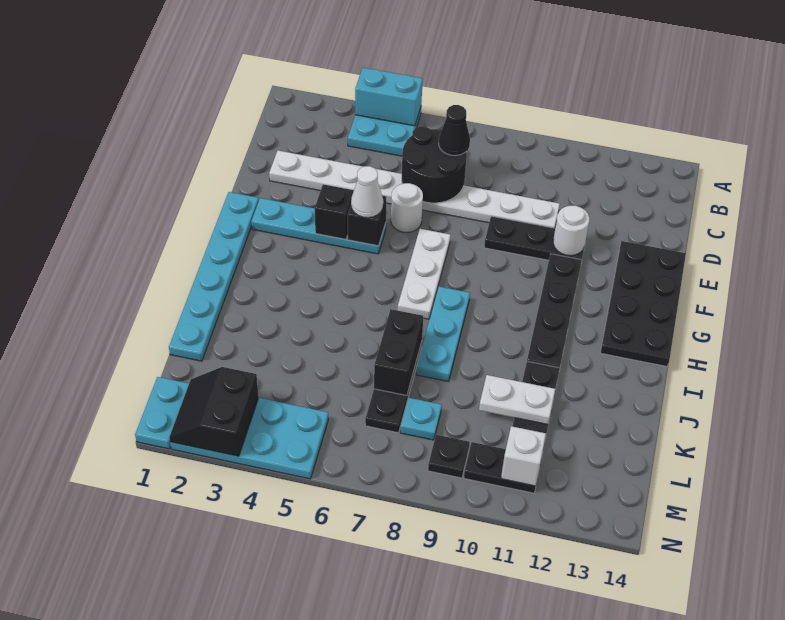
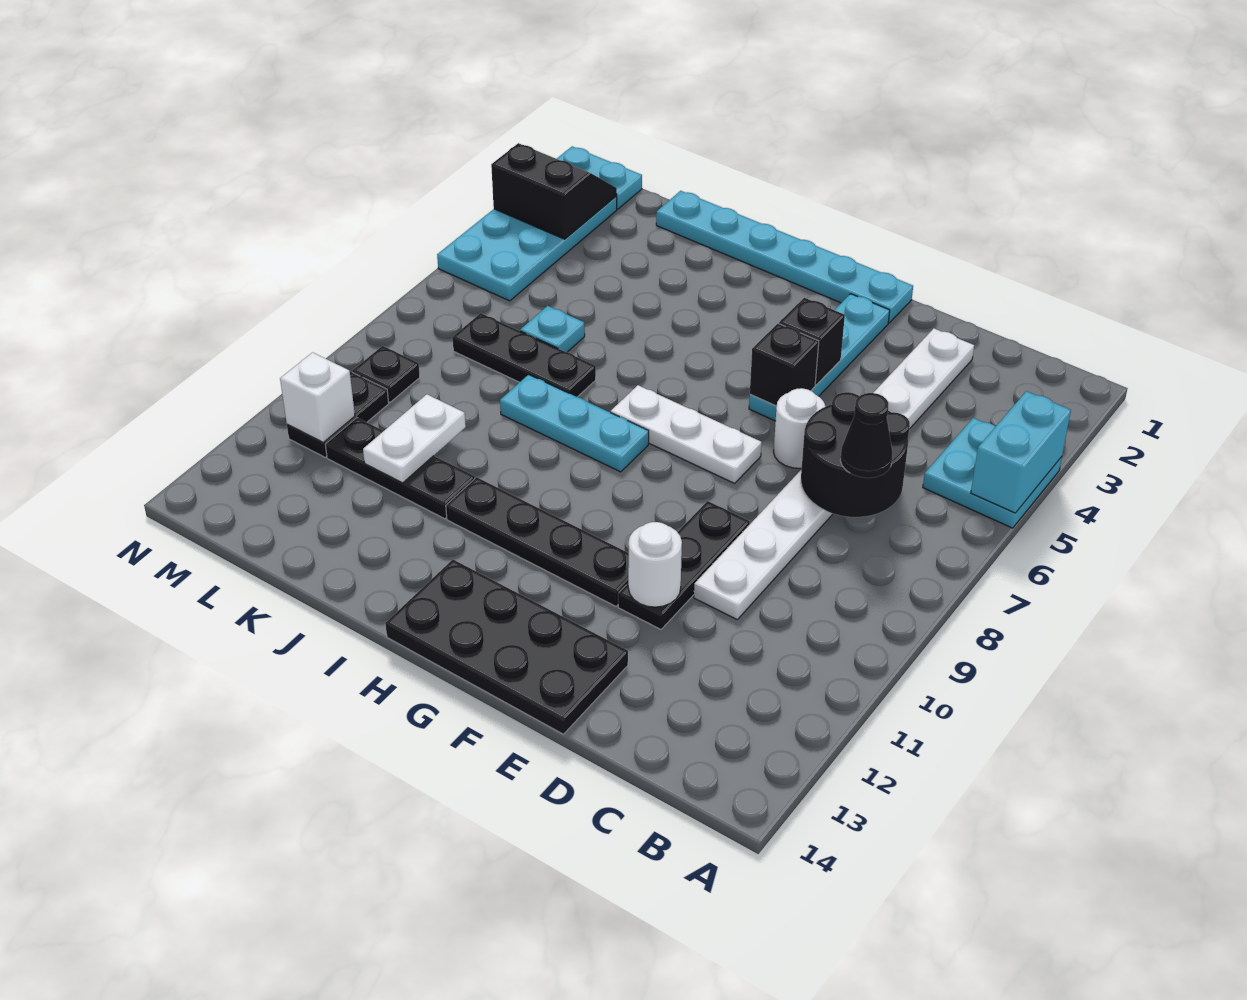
white 1x1 cone [351,166,383,218] -> none
black 1x2 brick [374,309,423,395] -> none
cyan 1x1 plate [400,398,442,440] -> cyan 1x1 plate moved to [520,306,585,352]

